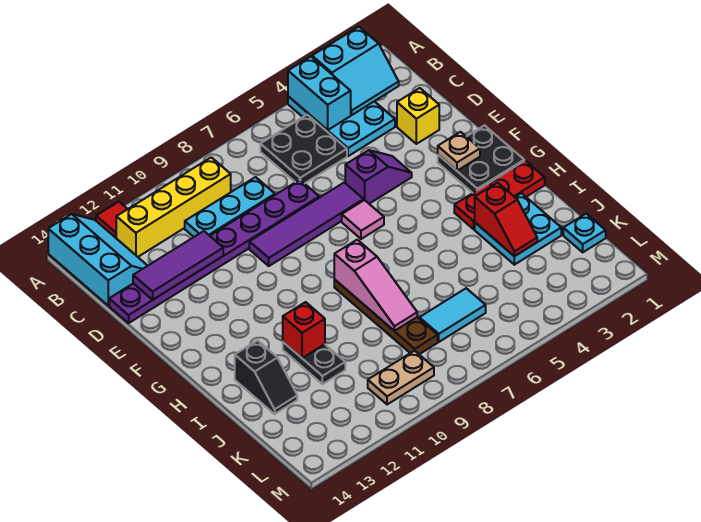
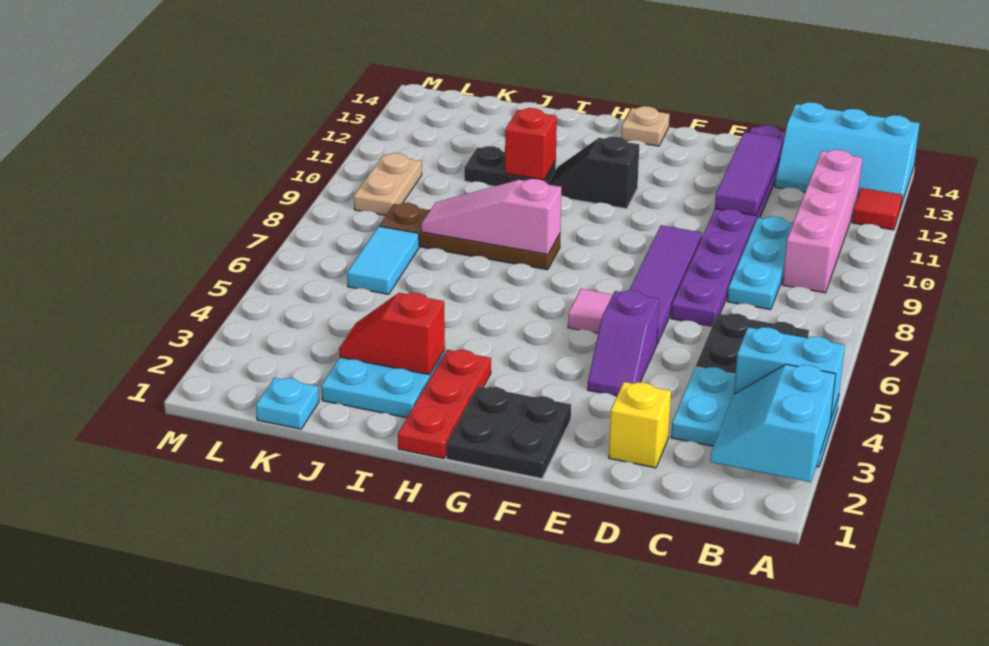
yellow 1x4 brick [116,157,231,257] -> pink 1x4 brick [783,150,862,293]
tan 1x1 plate [438,132,480,171] -> tan 1x1 plate moved to [621,106,669,146]
black 1x2 slope [235,340,297,414] -> black 1x2 slope moved to [548,137,639,209]

